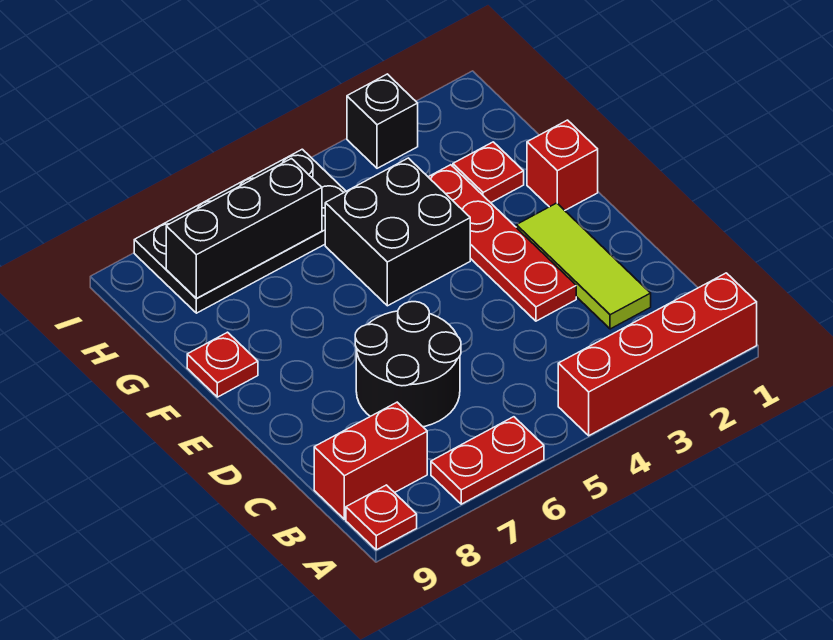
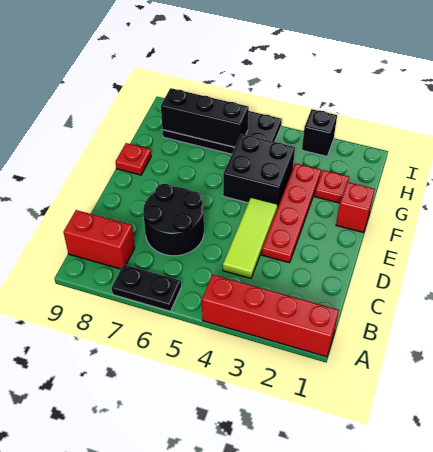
red 1x2 plate [431,417,544,504] -> black 1x2 plate [112,264,181,311]
red 1x1 plate [346,485,417,550] -> none
lime 1x3 tile [516,203,651,329] -> lime 1x3 tile moved to [223,197,278,278]

